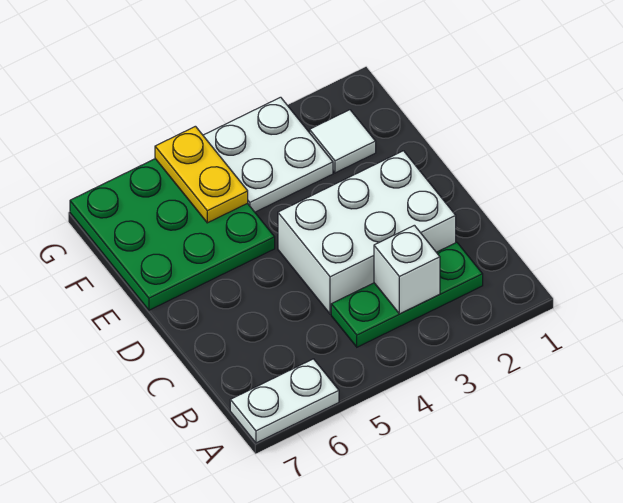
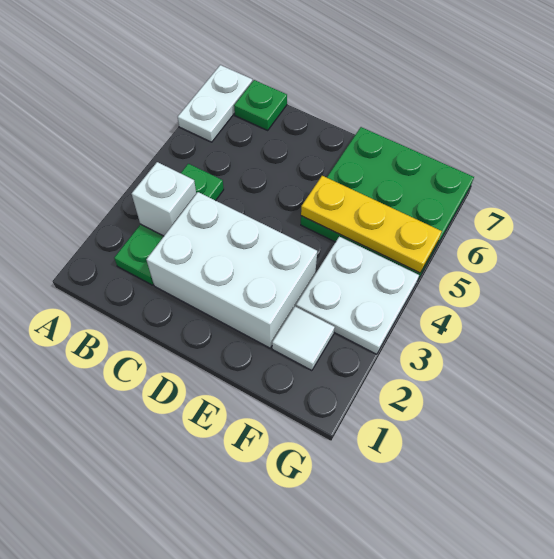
none -> green 1x1 plate [234,80,287,130]
white 2x3 brick [278,151,456,314] -> white 2x3 brick turned to [146,192,317,348]
yellow 1x2 plate [155,126,248,223] -> yellow 1x3 plate [301,176,442,273]

